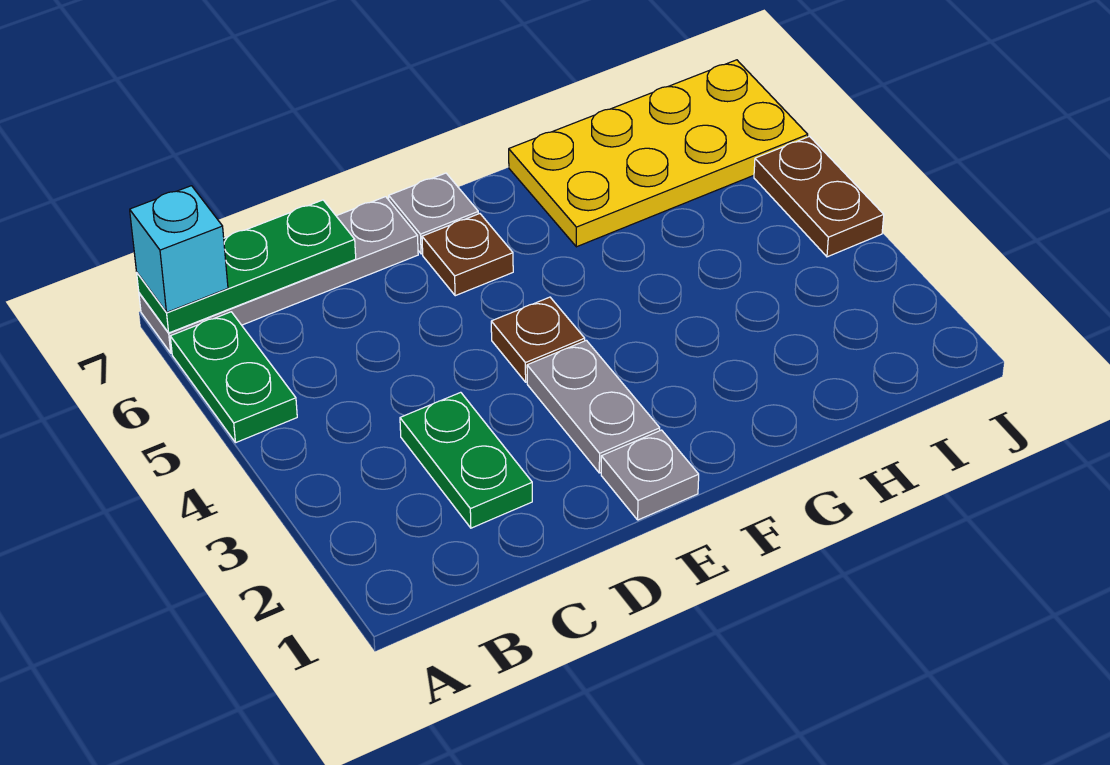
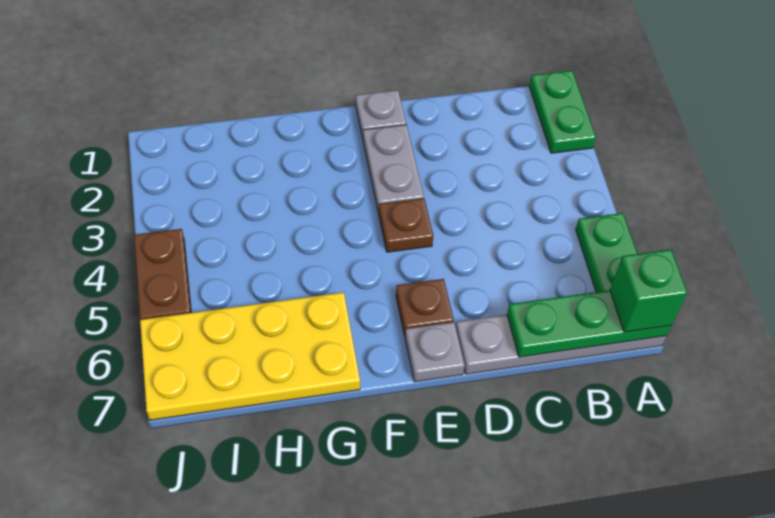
cyan 1x1 brick [130,186,228,312] -> green 1x1 brick [610,250,687,332]
green 1x2 plate [400,392,532,528] -> green 1x2 plate moved to [529,71,596,153]

